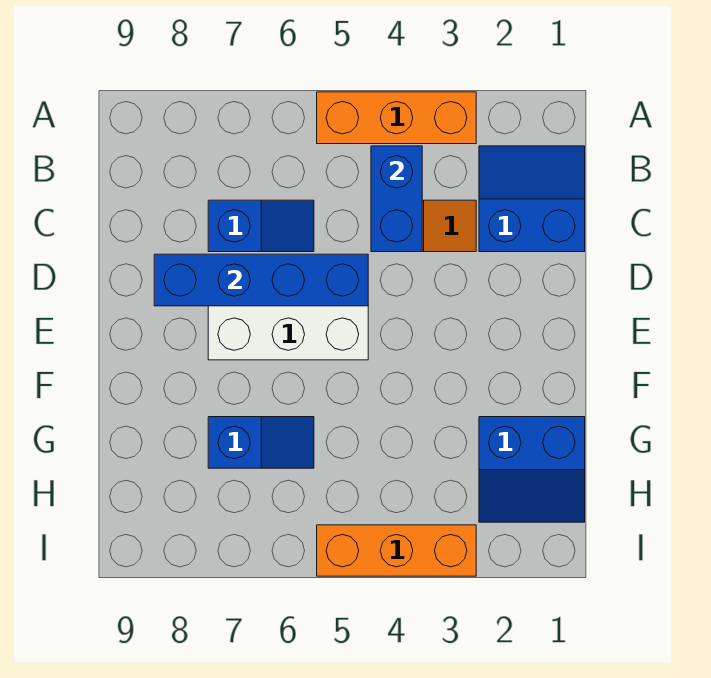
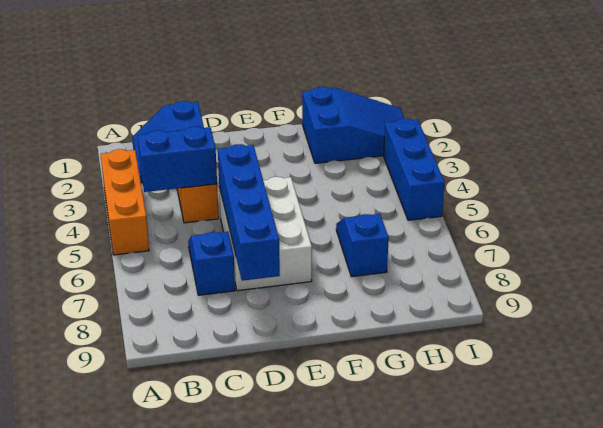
blue 2x2 slope [479,417,585,522] -> blue 2x3 slope [302,87,404,163]
orange 1x3 brick [317,525,476,576] -> blue 1x3 brick [384,119,445,220]

